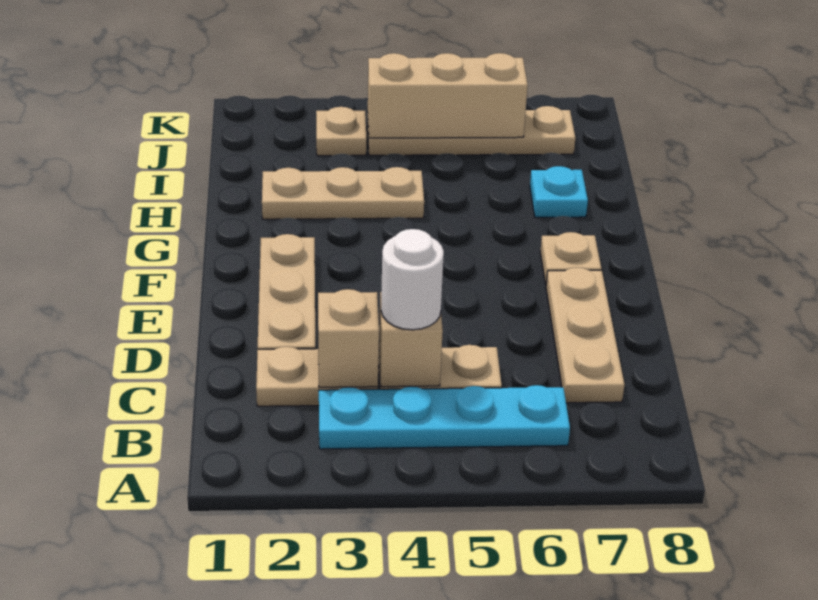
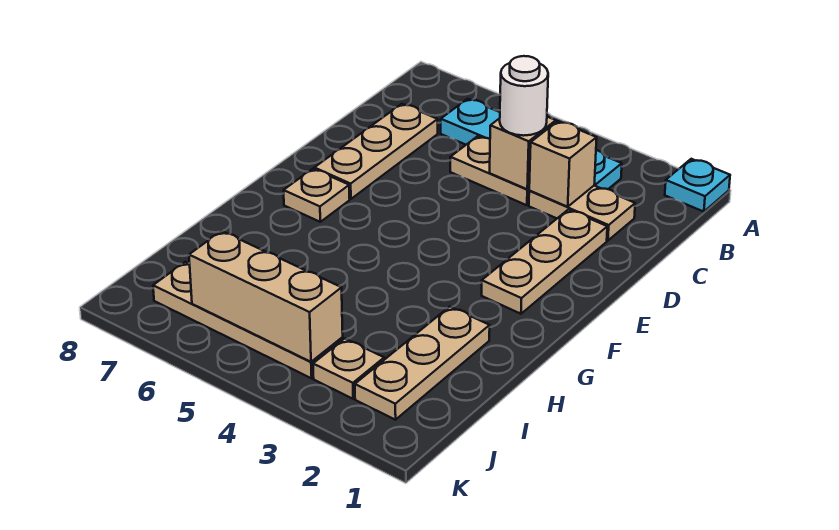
tan 1x3 plate [262,167,424,219] -> tan 1x3 plate turned to [355,307,490,420]
cyan 1x1 plate [530,166,588,217] -> cyan 1x1 plate moved to [665,159,730,212]

